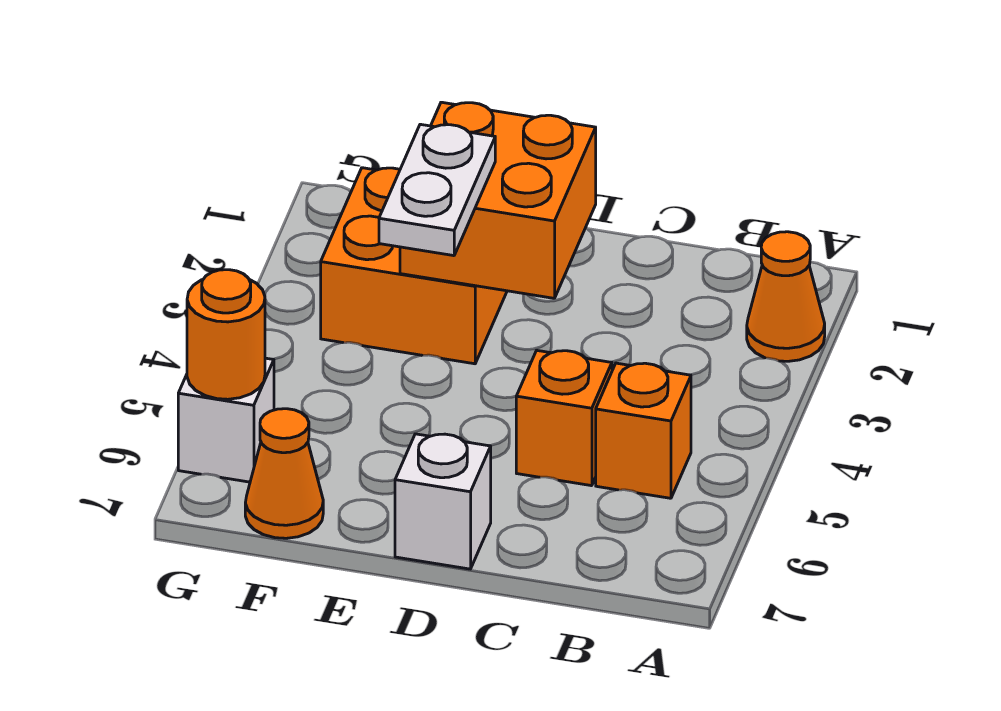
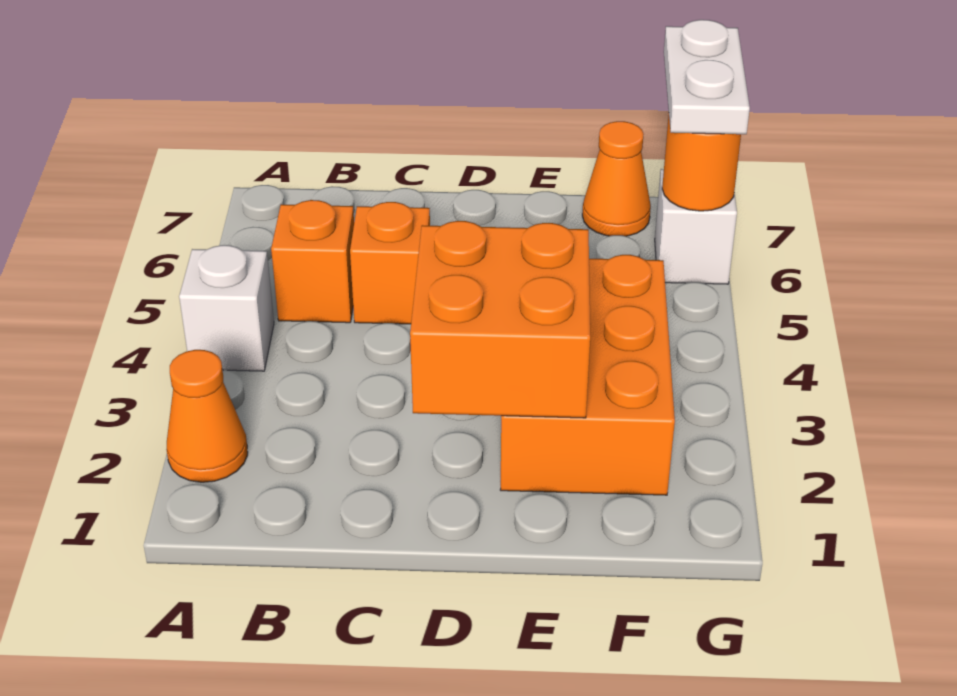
white 1x1 brick [395,434,491,569] -> white 1x1 brick moved to [179,245,274,371]
orange 2x2 brick [321,168,507,364] -> orange 2x3 brick [500,255,675,495]
white 1x2 plate [379,124,495,256] -> white 1x2 plate moved to [664,20,750,134]

